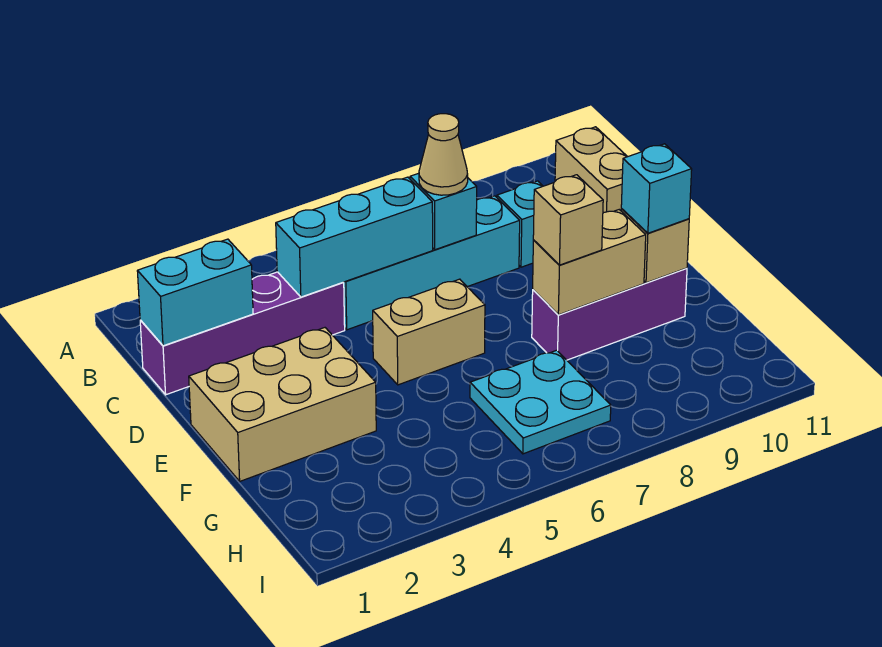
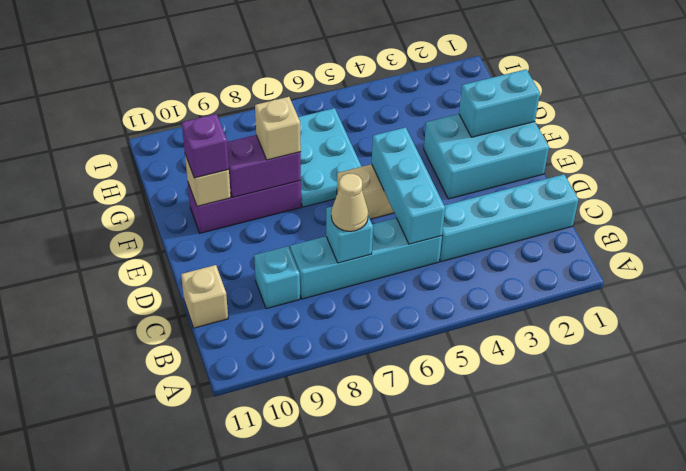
tan 1x2 brick [555,127,627,213] -> tan 1x1 brick [181,265,228,328]
purple 1x4 brick [140,272,345,395] -> cyan 1x4 brick [440,174,578,262]
cyan 1x2 brick [137,239,253,346] -> cyan 1x2 brick moved to [459,69,540,137]
cyan 1x3 brick [276,177,433,297] -> cyan 1x3 brick turned to [372,127,445,244]
tan 2x3 brick [189,328,376,481] -> cyan 2x3 brick [424,114,549,199]
tan 1x2 brick [533,210,646,315] -> purple 1x2 brick [227,135,301,197]
cyan 1x1 brick [621,144,692,233] -> purple 1x1 brick [182,114,229,178]
cyan 2x2 plate [470,350,611,454] -> cyan 2x3 plate [298,108,362,207]

